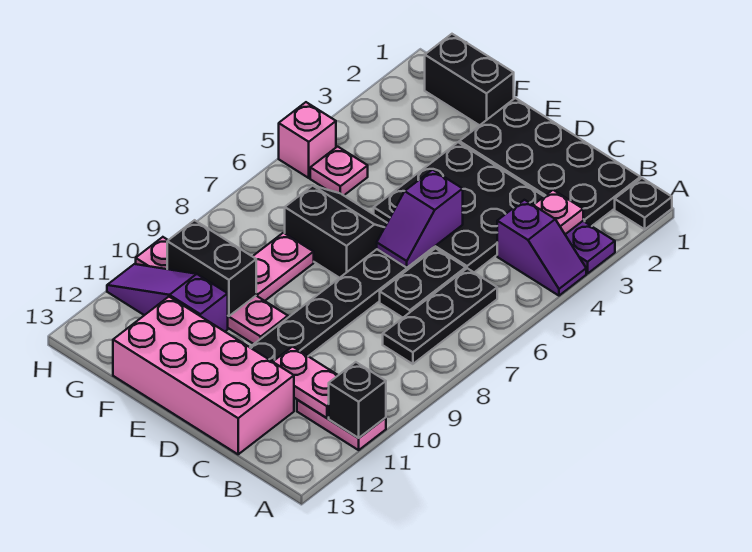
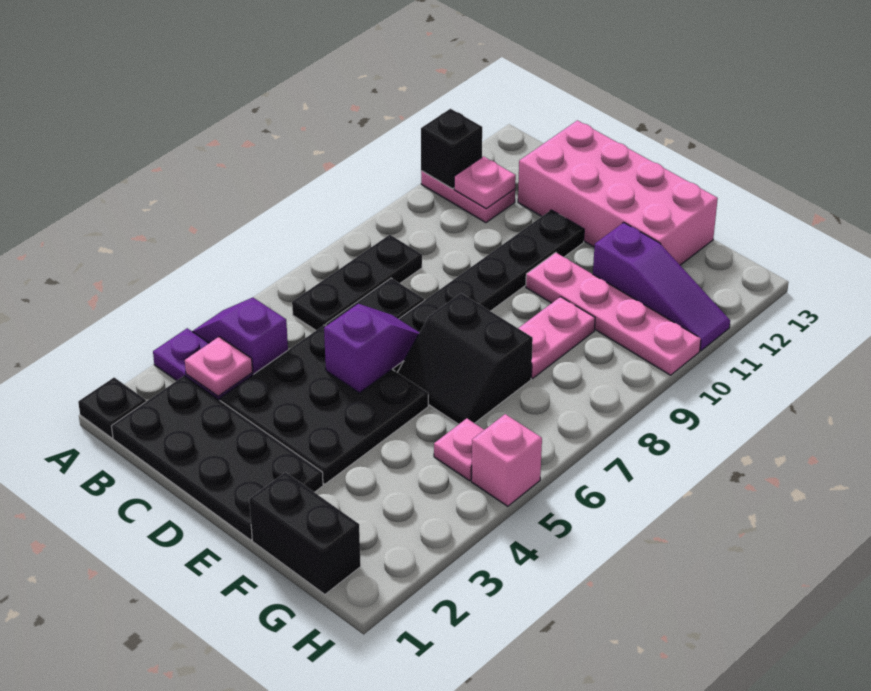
pink 1x2 plate [273,347,338,418] -> pink 1x1 plate [454,157,516,208]
black 1x2 brick [167,220,256,316] -> none

